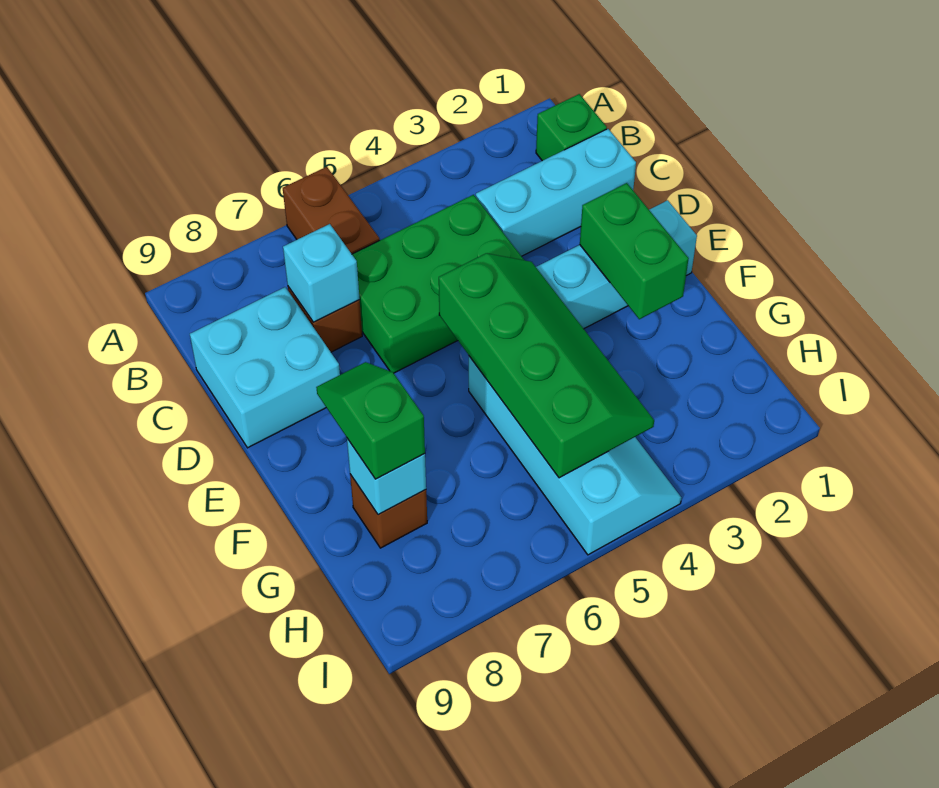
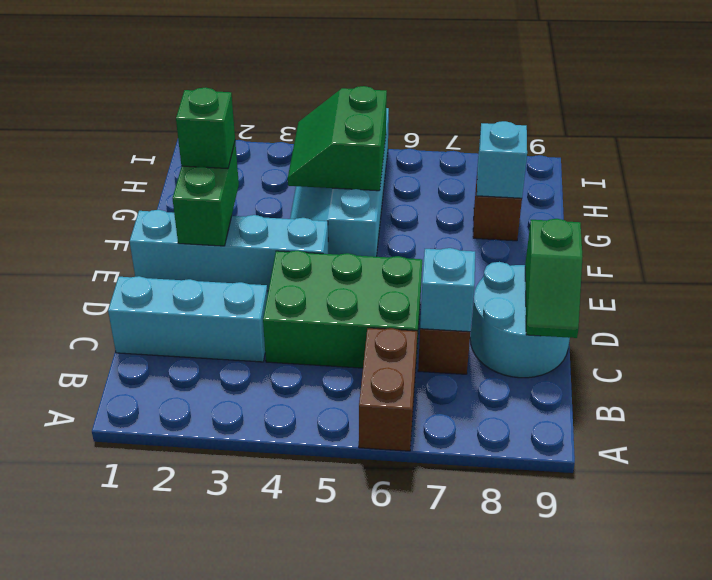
green 1x1 brick [536,94,607,161] -> green 1x1 brick moved to [176,88,235,169]
cyan 2x2 brick [190,287,340,448] -> cyan 2x2 round brick [470,262,570,378]
green 2x4 slope [439,253,654,478] -> green 2x2 slope [288,86,387,191]
green 1x2 slope [316,362,425,479] -> green 1x2 slope moved to [525,219,583,338]

